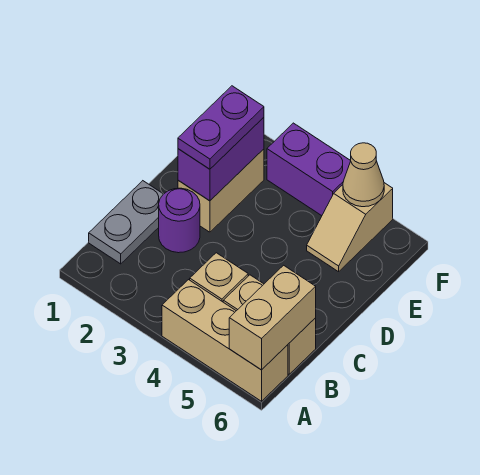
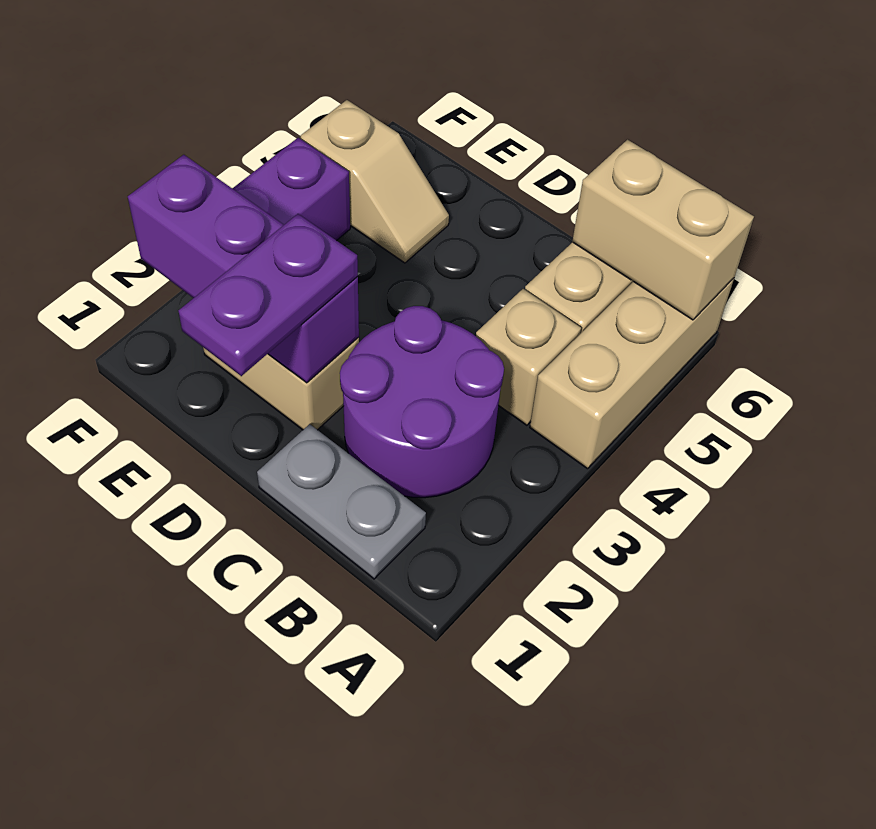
purple 1x1 round brick [159,188,200,253] -> purple 2x2 round brick [340,306,504,498]
purple 1x2 brick [178,117,264,201] -> purple 1x3 brick [128,155,359,383]
purple 1x2 plate [178,86,264,169] -> purple 1x2 plate turned to [178,214,358,376]
tan 1x1 cone [343,143,384,207] -> none

